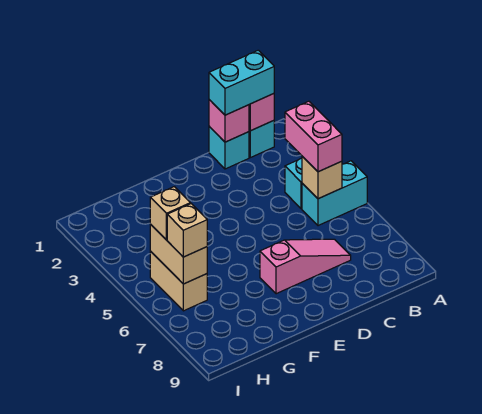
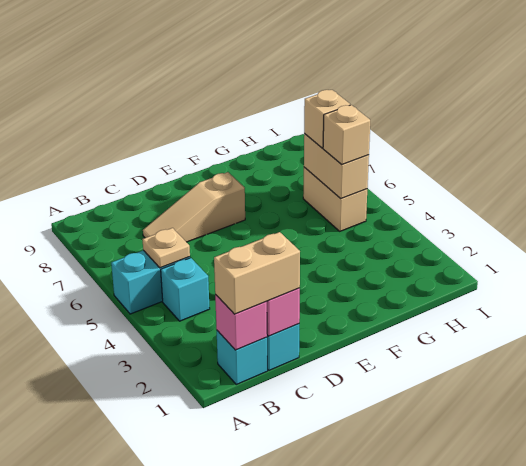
cyan 1x2 brick [209,50,274,115] -> tan 1x2 brick [214,232,300,314]
pink 1x2 brick [285,101,342,172] -> none
tan 1x1 brick [302,156,342,199] -> tan 1x1 plate [142,228,190,268]
pink 1x3 slope [260,239,351,294] -> tan 1x3 slope [143,172,245,242]

